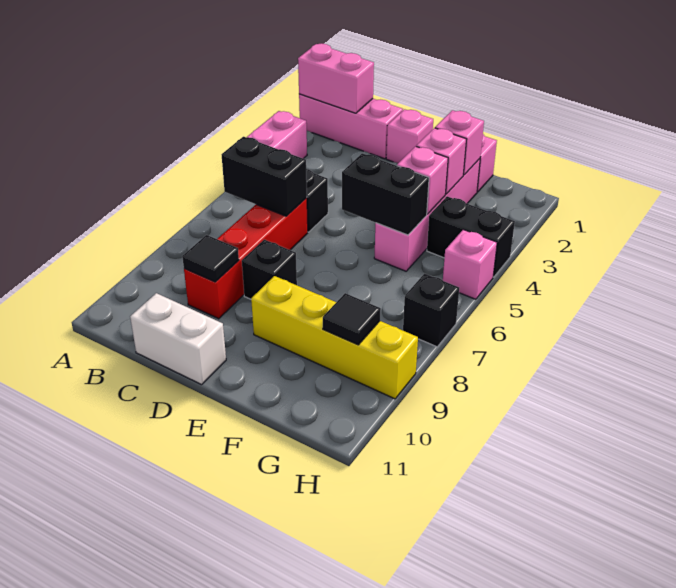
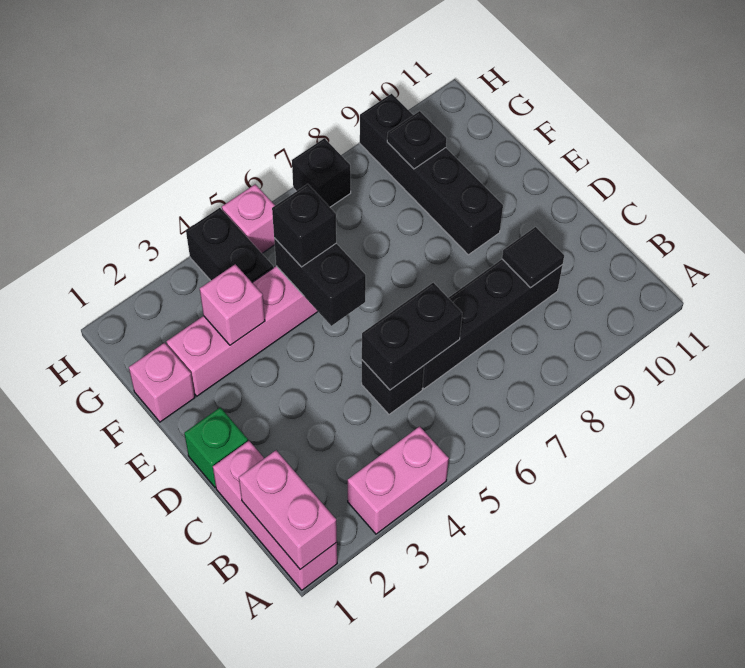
black 1x2 brick [221,137,307,216] -> black 1x2 brick turned to [362,283,462,390]
red 1x4 brick [184,198,308,319] -> black 1x4 brick [423,259,562,389]
white 1x2 brick [130,293,226,385] -> none
pink 1x1 brick [386,109,433,163] -> green 1x1 brick [184,407,248,488]
black 1x1 brick [242,240,297,299] -> black 1x1 brick moved to [272,184,336,267]
yellow 1x4 brick [251,276,418,399] -> black 1x4 brick [360,94,503,255]
pink 1x1 brick [435,110,484,175] -> none
pink 1x1 brick [397,146,448,214] -> none
black 1x1 tile [323,293,381,345] -> black 1x1 plate [387,111,447,169]

